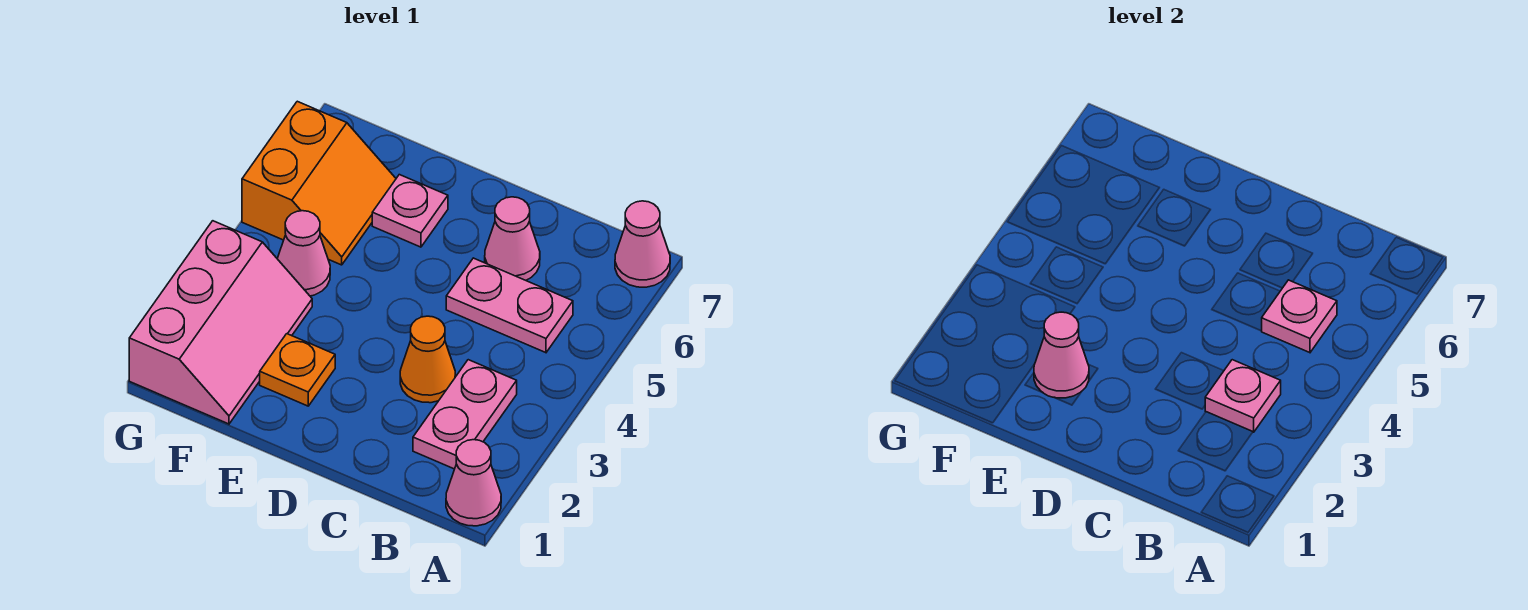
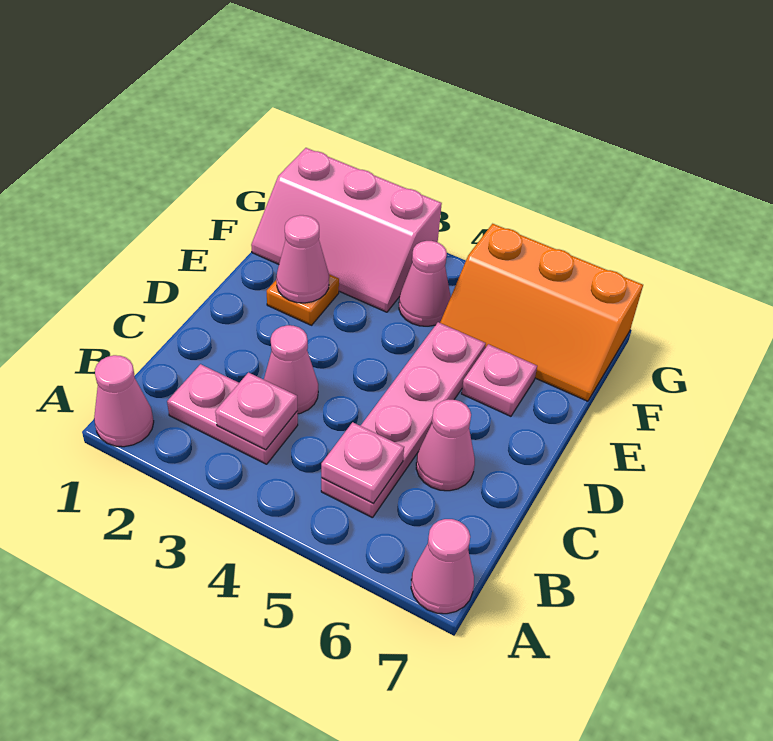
pink 1x2 plate [446,258,573,353] -> pink 1x4 plate [321,322,486,518]
orange 1x1 cone [400,316,455,403] -> pink 1x1 cone [264,325,318,414]
orange 2x2 slope [242,101,396,265] -> orange 2x3 slope [440,224,643,401]

